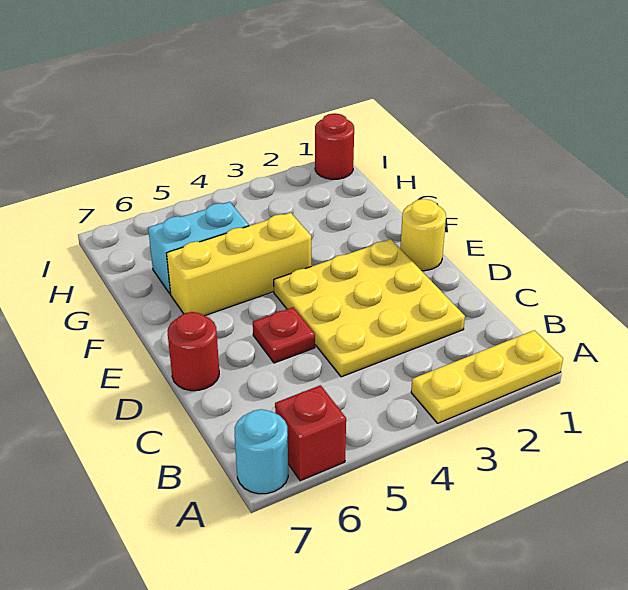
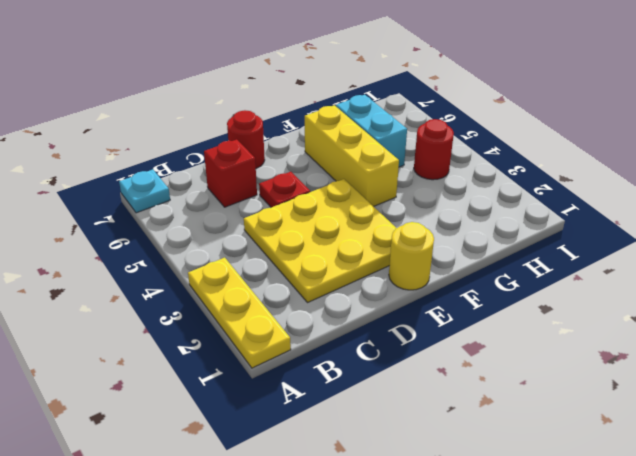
red 1x1 brick [275,385,346,481] -> red 1x1 brick moved to [204,140,257,207]
cyan 1x1 round brick [235,409,288,494] -> cyan 1x1 plate [119,170,170,213]
red 1x1 round brick [315,113,354,179] -> red 1x1 round brick moved to [414,119,454,180]

